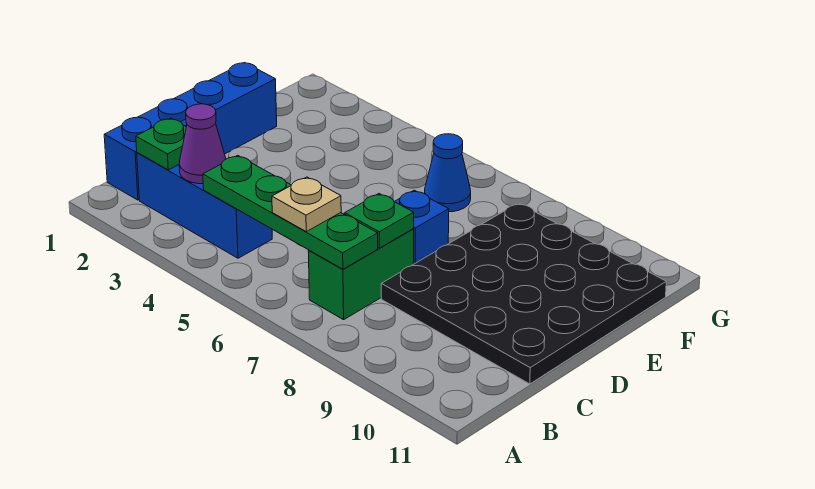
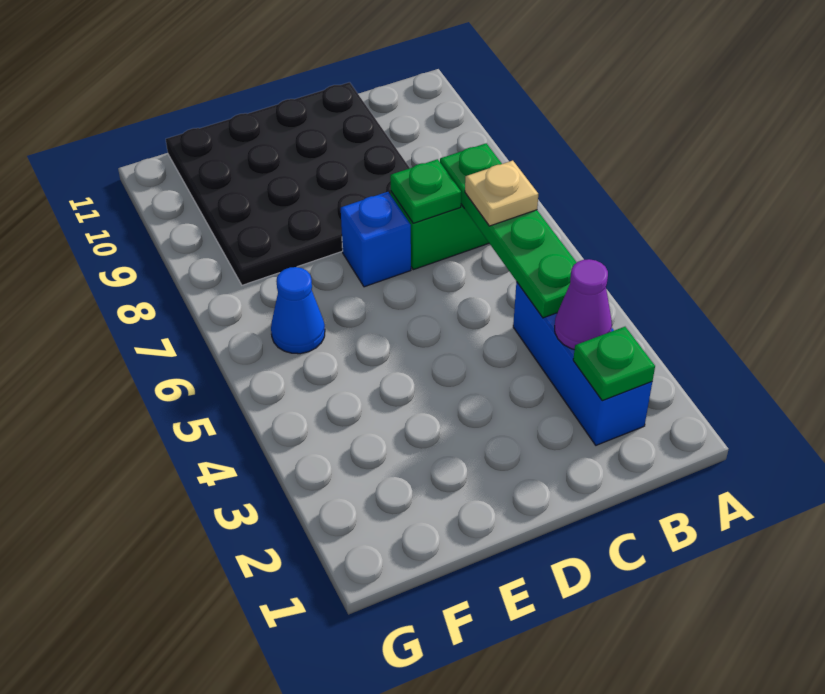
blue 1x4 brick [104,63,277,200] -> none

